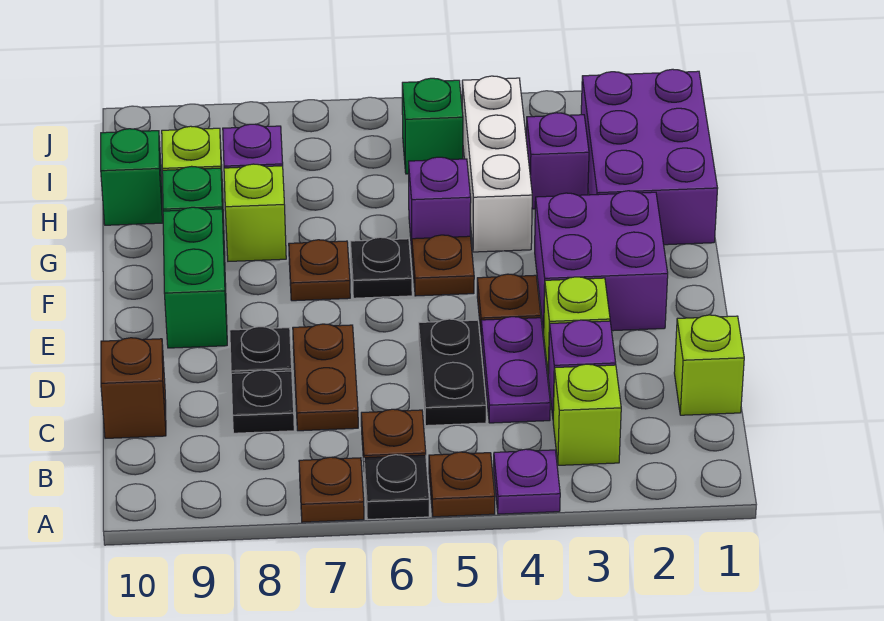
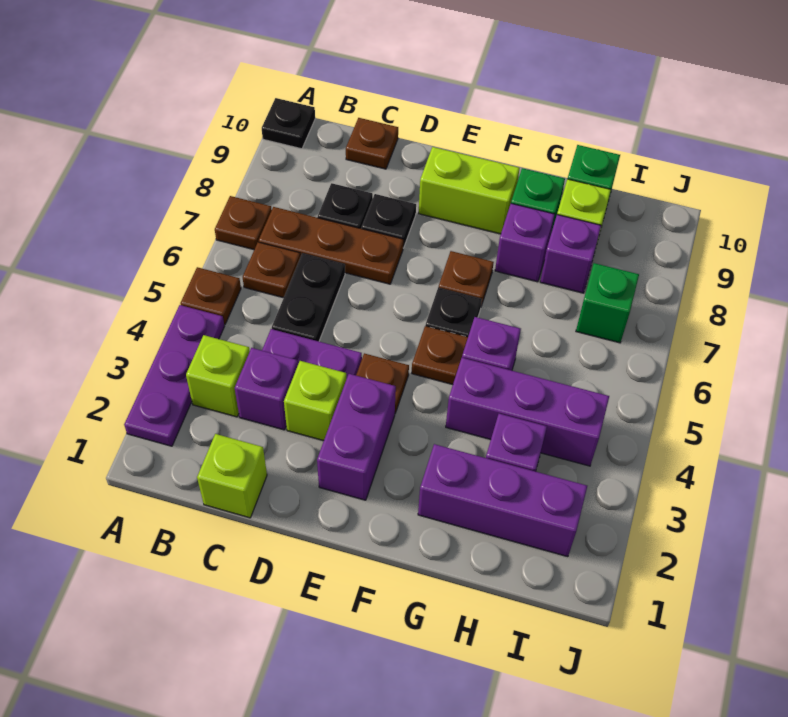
purple 1x1 plate [494,449,560,514] -> purple 1x3 plate [124,305,224,446]
black 1x1 plate [364,455,429,519] -> black 1x1 plate moved to [262,98,315,149]
black 1x2 plate [419,319,486,426] -> black 1x2 plate turned to [272,253,345,341]
brown 1x2 plate [293,324,358,431] -> brown 1x3 plate [259,207,403,284]
brown 1x1 brick [101,338,166,438] -> brown 1x1 plate [346,118,398,169]
purple 2x2 brick [535,191,668,333] -> purple 1x2 brick [317,374,396,500]
green 1x2 brick [163,207,227,348] -> lime 1x2 brick [418,147,520,234]
purple 2x3 brick [581,69,718,245] -> purple 1x3 brick [418,444,587,557]
white 1x3 brick [462,76,532,252] -> purple 1x3 brick [446,358,609,466]
lime 1x1 brick [224,164,286,261] -> purple 1x1 brick [495,203,555,282]
green 1x1 brick [402,78,463,174] -> green 1x1 brick moved to [576,263,639,343]

